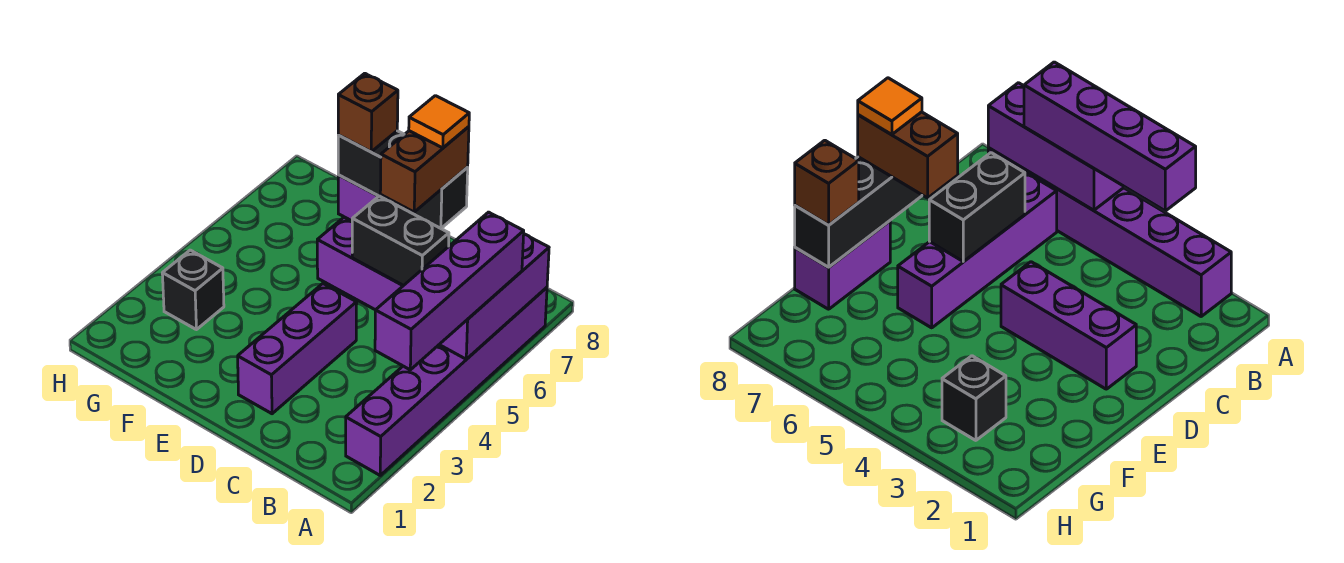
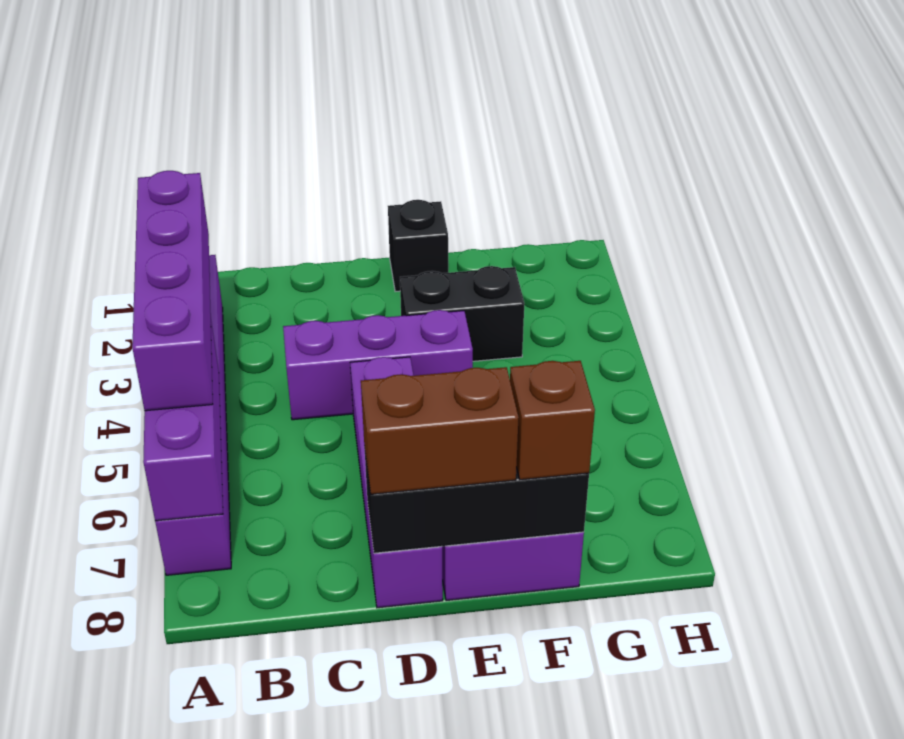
purple 1x4 brick [317,218,403,310] -> purple 1x4 brick turned to [350,357,443,608]
black 1x2 brick [352,196,449,286] -> black 1x2 brick moved to [400,266,524,361]
purple 1x3 brick [238,284,357,414] -> purple 1x3 brick turned to [283,310,473,420]
brown 1x2 brick [380,127,469,212] -> brown 1x2 brick turned to [361,367,519,494]
orange 1x1 tile [409,96,469,148] -> none
black 1x1 brick [162,250,224,330] -> black 1x1 brick moved to [388,200,448,292]

